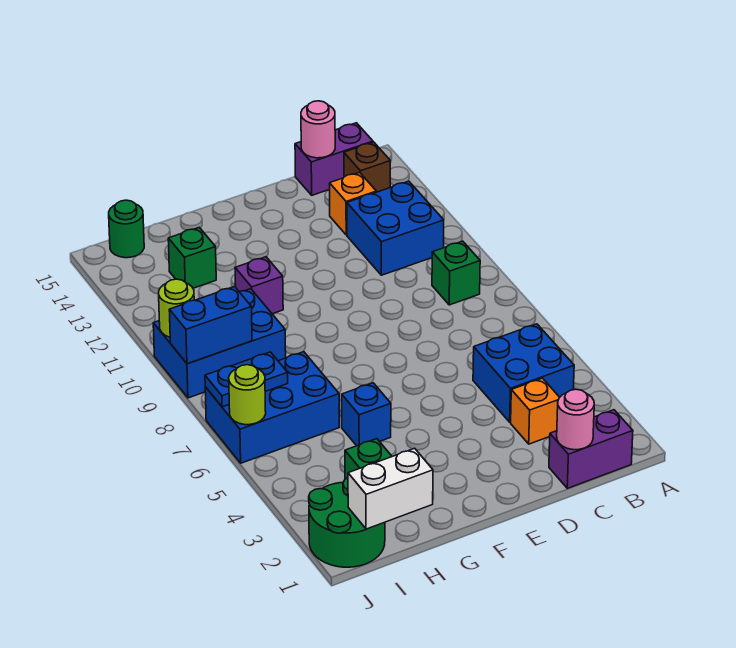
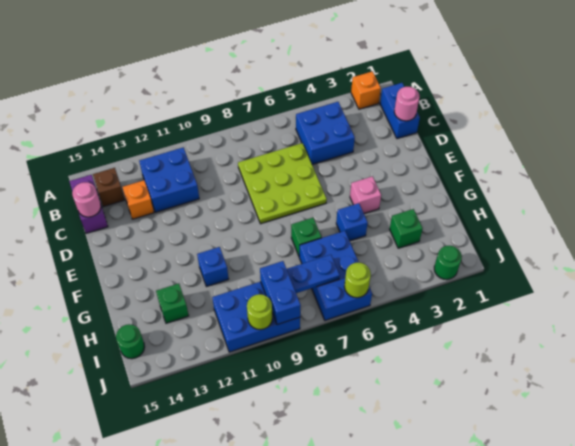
purple 1x2 brick [549,410,633,488] -> blue 1x2 brick [380,83,420,139]
green 1x1 brick [432,241,480,305] -> green 1x1 brick moved to [291,218,322,256]
orange 1x1 brick [511,378,560,444] -> orange 1x1 brick moved to [351,71,381,109]
none -> lime 3x3 plate [238,143,327,224]
none -> pink 1x1 brick [350,176,381,214]
purple 1x1 brick [235,257,283,314] -> blue 1x1 brick [197,247,229,287]
white 1x2 brick [348,448,433,529] -> none
blue 2x3 brick [153,289,286,398] -> blue 2x3 brick turned to [212,282,300,352]
green 2x2 round brick [309,478,385,567] -> green 1x1 round brick [434,246,462,280]
blue 1x2 plate [205,352,288,407] -> blue 1x2 plate turned to [287,255,340,293]

